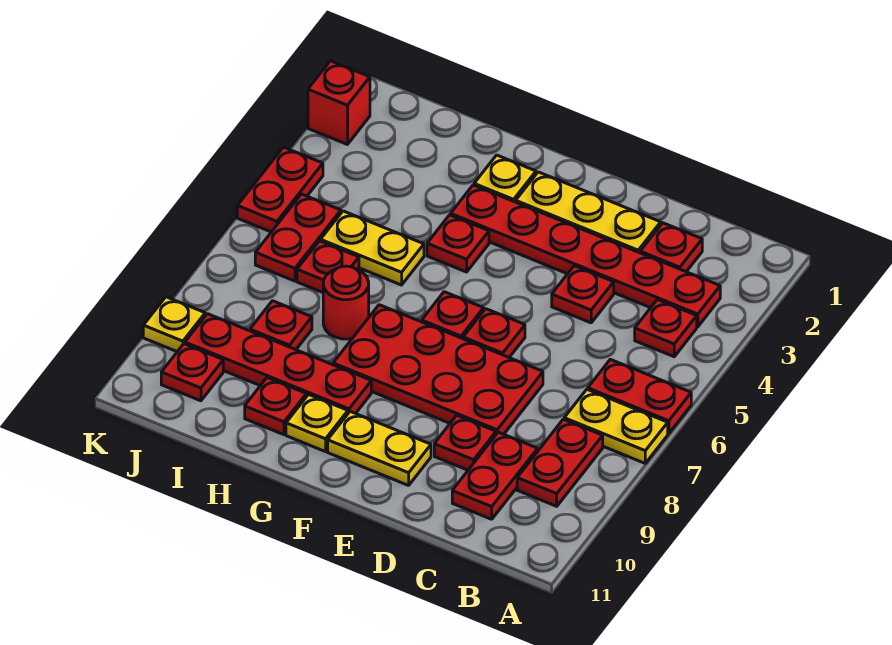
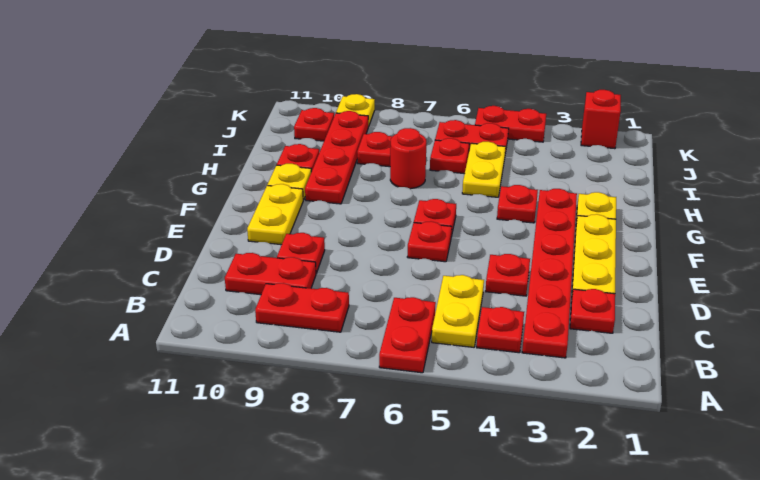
yellow 1x2 plate [564,389,668,463] -> yellow 1x2 plate moved to [432,275,484,347]
red 2x4 plate [333,305,543,434] -> none

